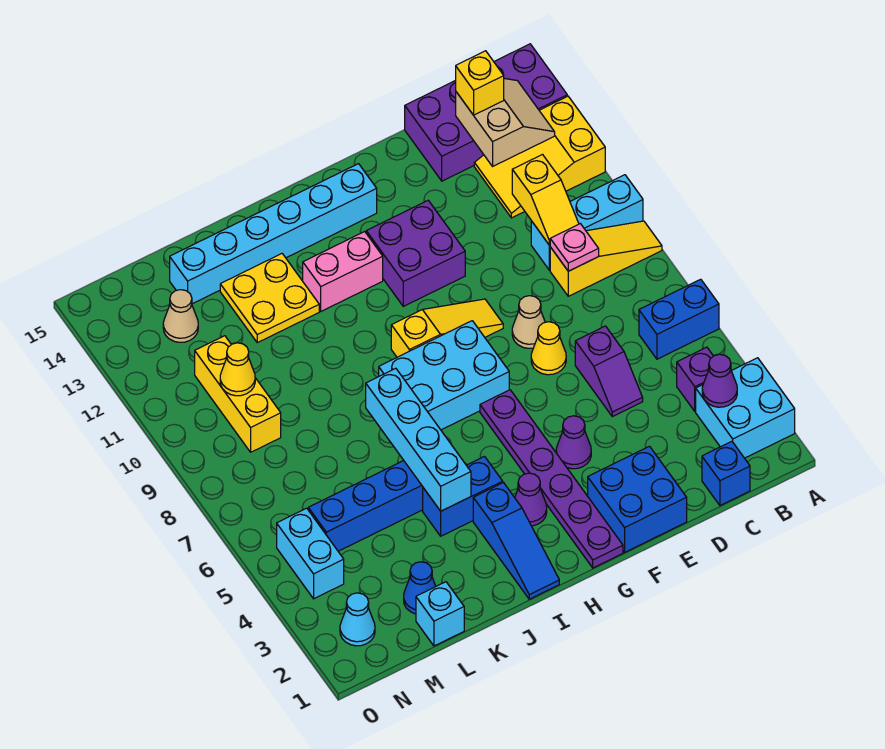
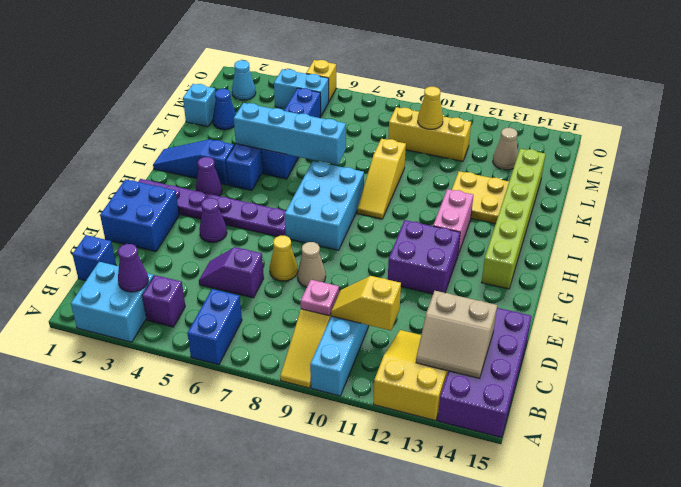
yellow 1x1 brick [456,51,504,115] -> yellow 1x1 brick moved to [306,60,336,101]
yellow 1x3 slope [391,299,503,357] -> yellow 1x3 slope moved to [357,139,406,219]
cyan 1x6 brick [170,164,377,304] -> lime 1x6 brick [481,149,546,289]

